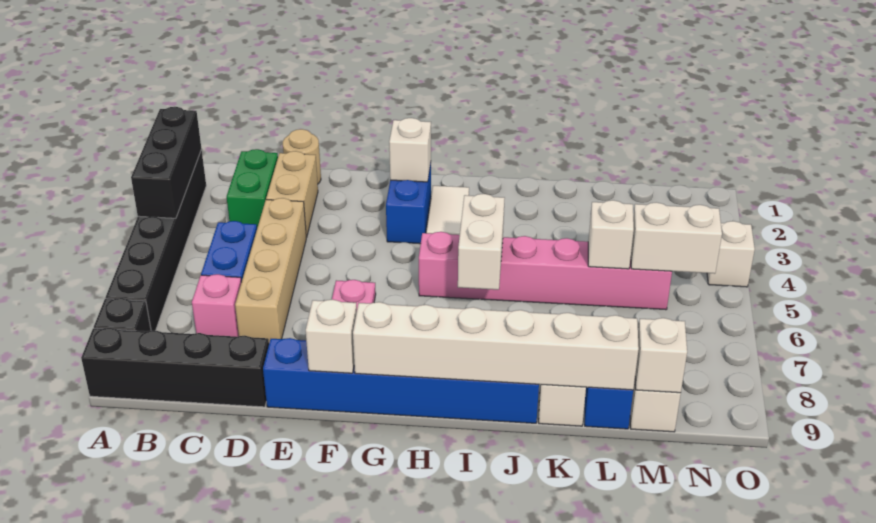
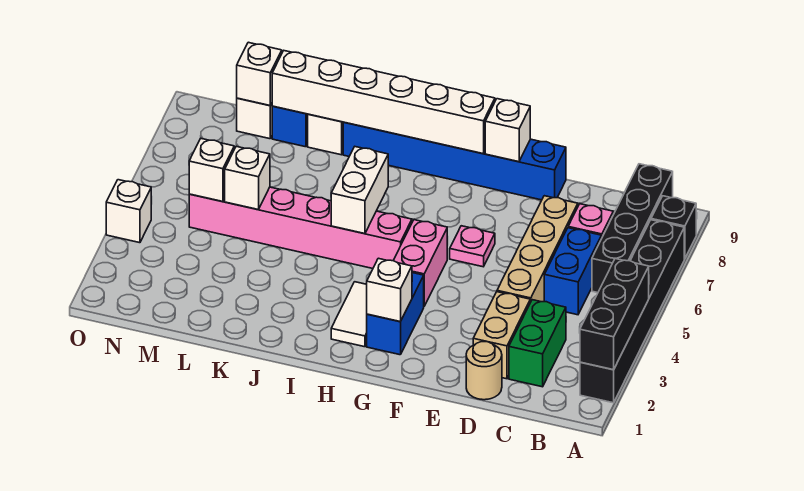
black 1x4 brick [81,328,269,407] -> black 1x4 brick turned to [592,164,673,293]
none -> pink 1x2 brick [393,220,447,306]
white 1x2 brick [631,202,722,274] -> white 1x1 brick [189,138,234,202]

